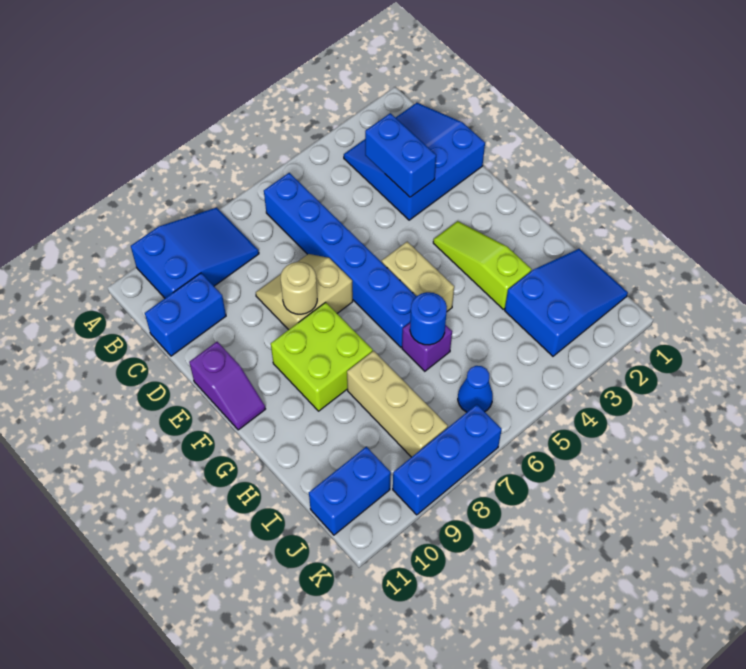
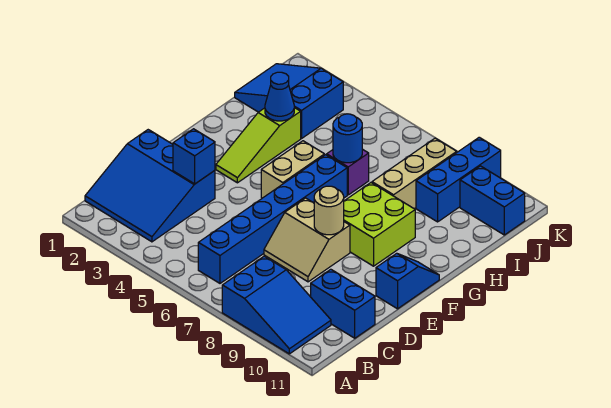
blue 2x3 slope [131,208,259,298] -> blue 2x3 slope turned to [222,256,331,354]
blue 1x2 brick [365,113,436,197] -> blue 1x1 brick [173,129,215,184]
purple 1x2 slope [189,342,265,430] -> blue 1x2 slope [376,253,439,309]
blue 1x1 cone [458,366,493,412] -> blue 1x1 cone moved to [265,72,294,121]
blue 1x3 brick [393,405,502,515] -> blue 1x3 brick turned to [416,137,501,222]

